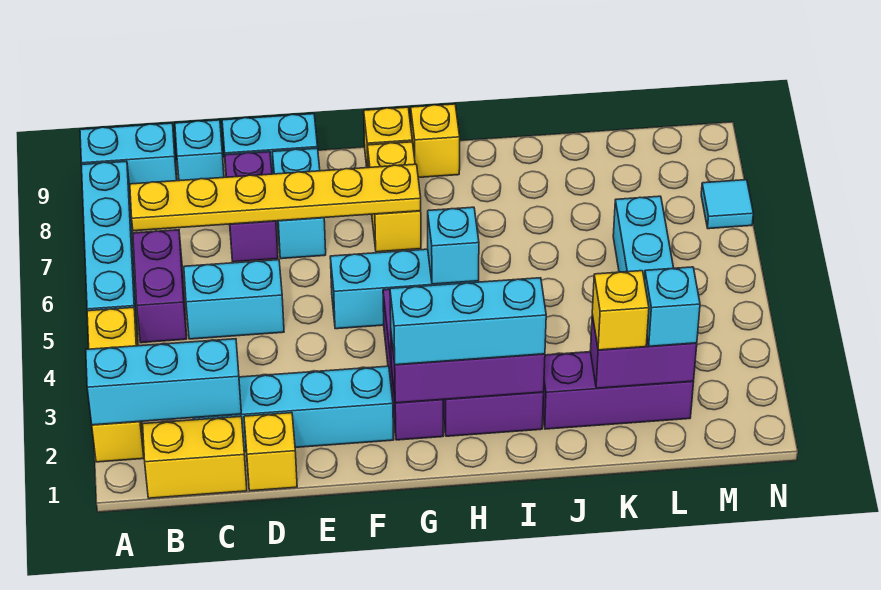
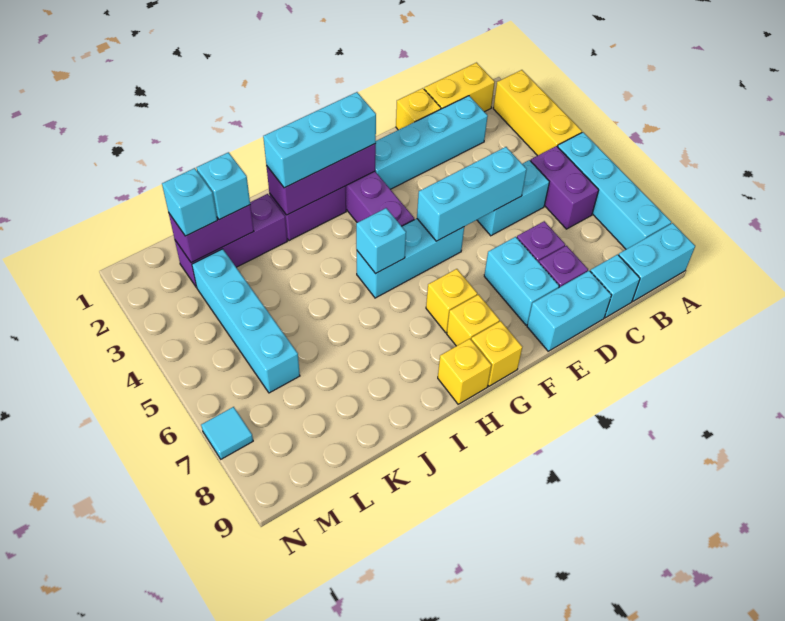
cyan 1x3 brick [86,339,241,425] -> cyan 1x3 brick moved to [417,147,527,241]
yellow 1x6 plate [130,164,421,231] -> none
yellow 1x1 brick [592,271,649,350] -> cyan 1x1 brick [197,152,250,220]

